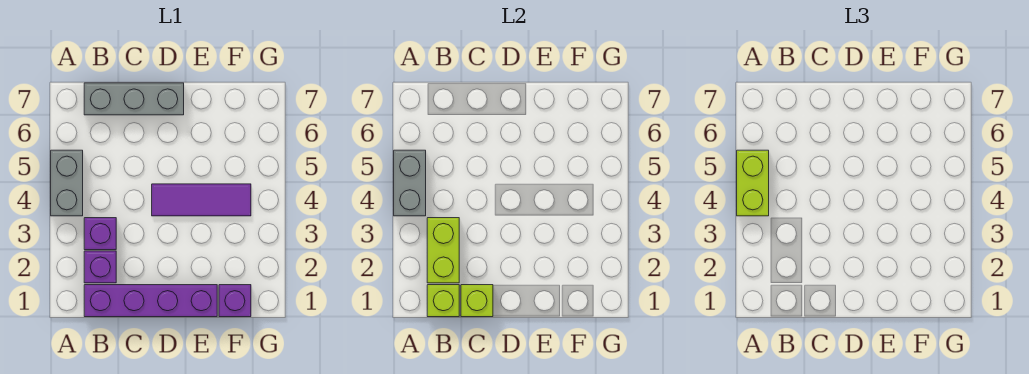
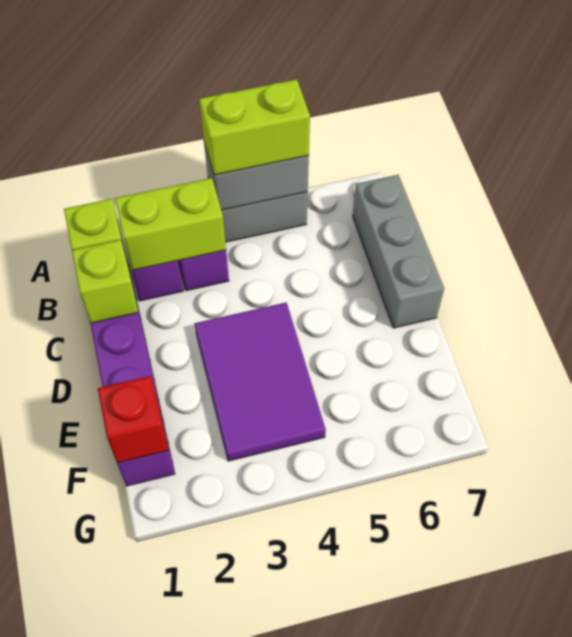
purple 1x3 tile [152,184,251,216] -> purple 2x3 tile [195,303,326,461]
none -> red 1x1 brick [98,376,168,463]

